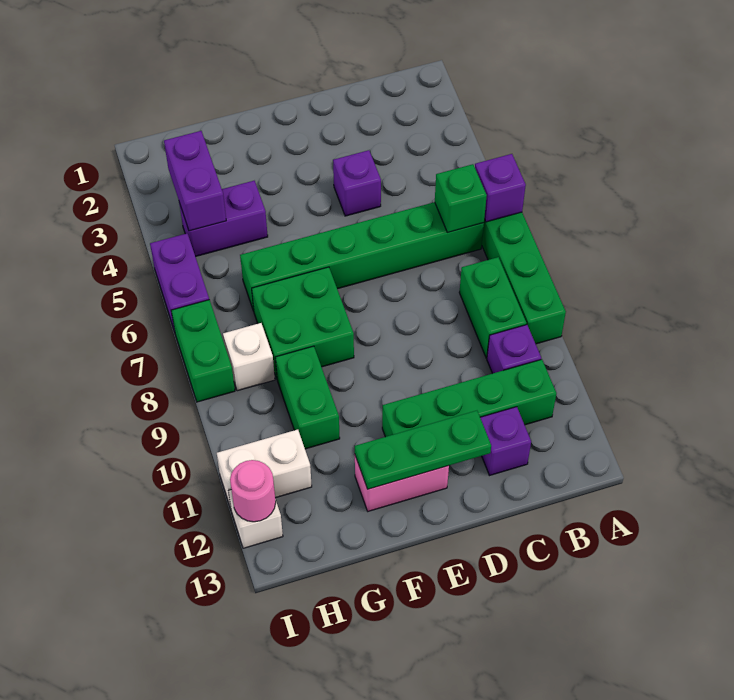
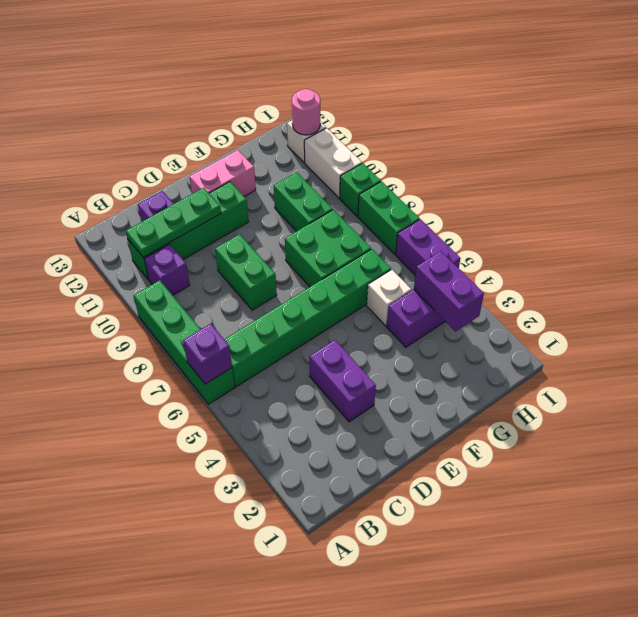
green 1x1 brick [435,164,487,233] -> green 1x1 brick moved to [340,163,381,216]
green 1x2 brick [459,257,526,358] -> green 1x2 brick moved to [215,234,277,310]
purple 1x1 brick [333,150,381,216] -> purple 1x2 brick [310,340,376,422]
green 1x3 plate [355,411,491,489] -> green 1x3 plate moved to [126,188,221,257]
white 1x1 brick [223,323,275,391] -> white 1x1 brick moved to [367,270,411,326]
white 1x2 brick [217,430,312,509] -> white 1x2 brick turned to [304,128,362,198]

